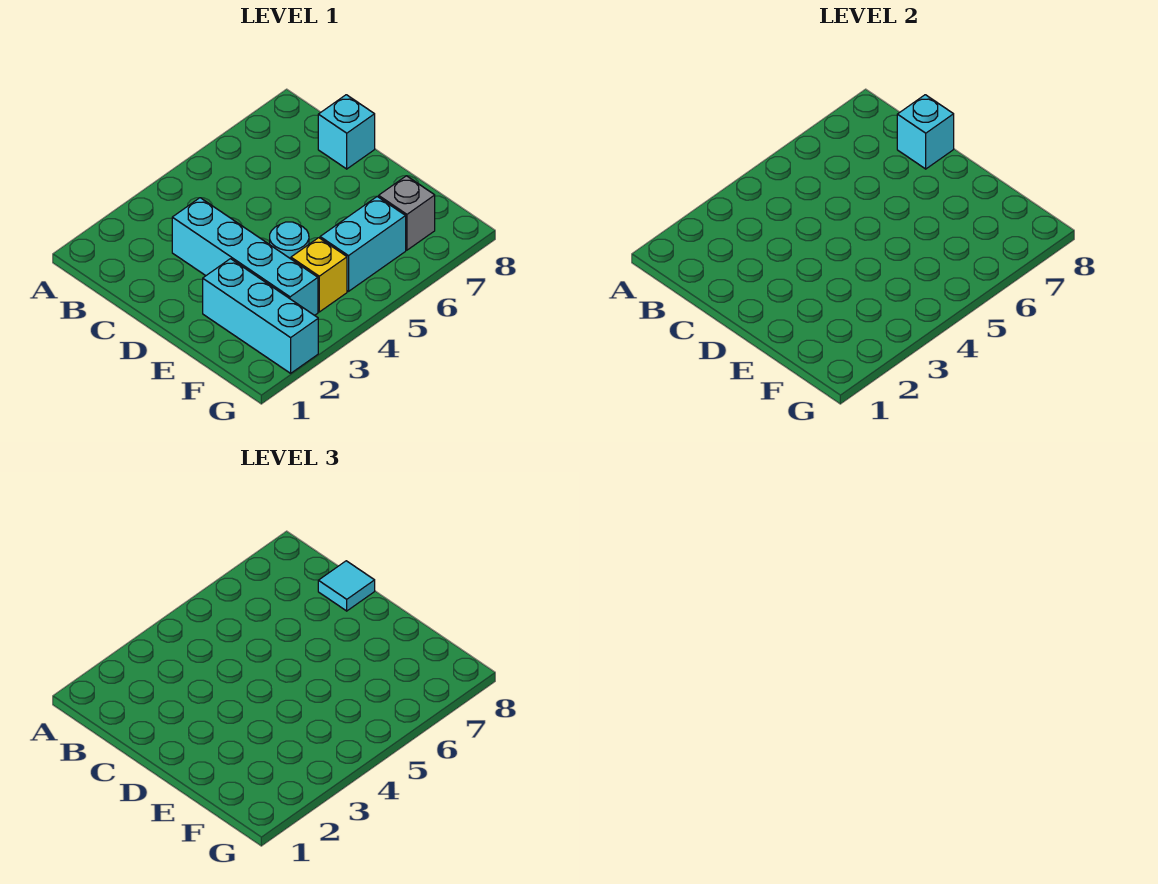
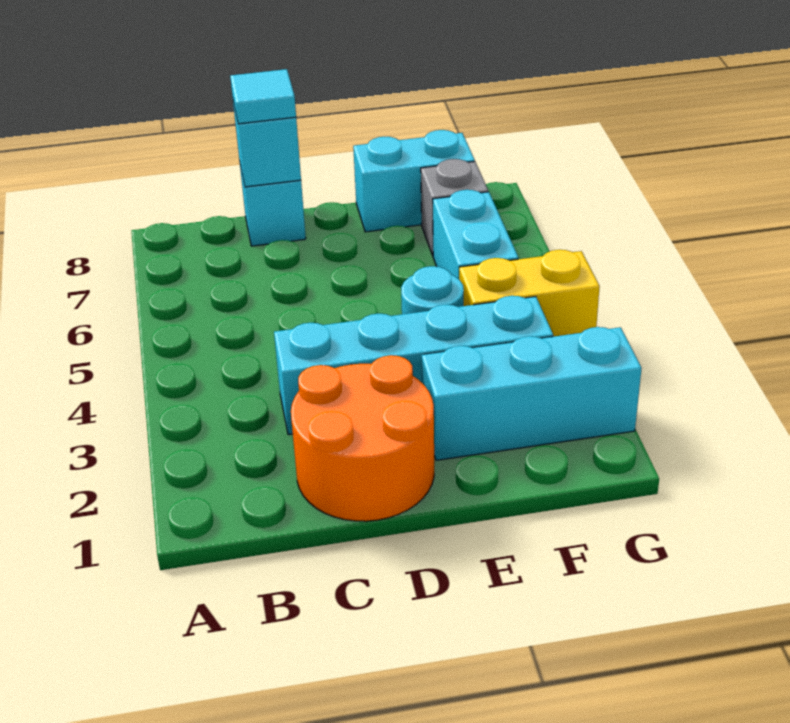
none -> orange 2x2 round brick [291,355,434,521]
none -> cyan 1x2 brick [353,130,475,232]
yellow 1x1 brick [291,238,347,312] -> yellow 1x2 brick [459,250,600,337]

